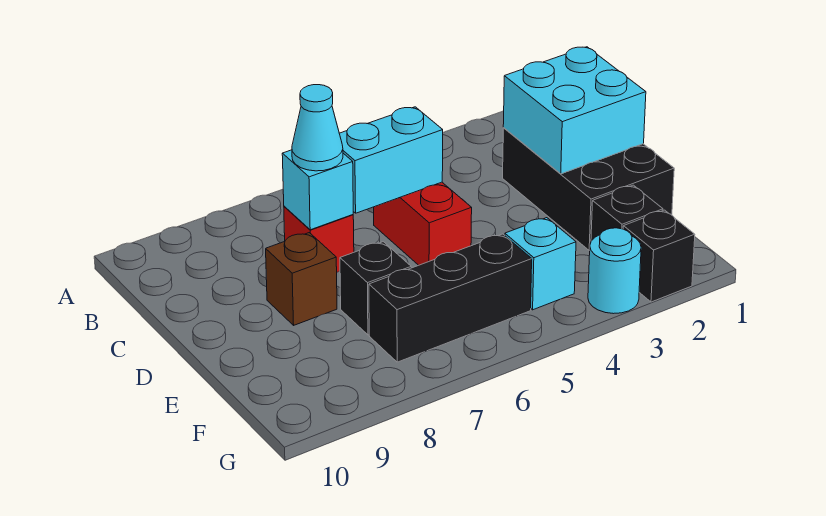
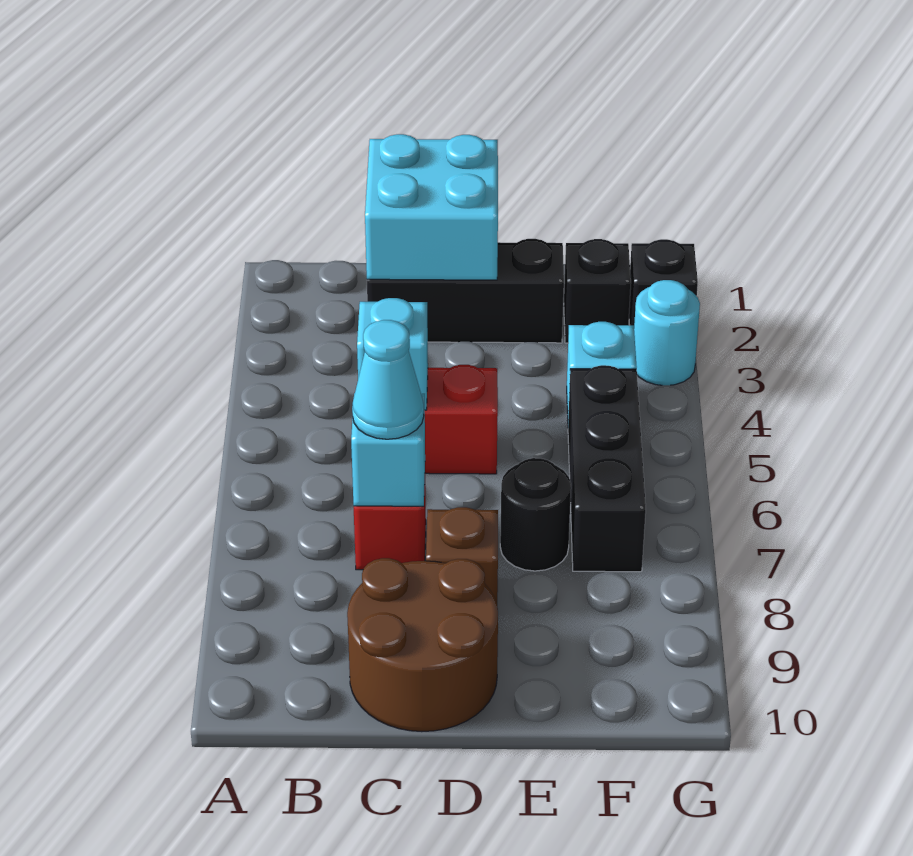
black 2x3 brick [503,128,674,250] -> black 1x3 brick [367,239,564,343]
cyan 1x2 brick [339,107,443,213] -> cyan 1x1 brick [357,298,428,410]
none -> brown 2x2 round brick [347,558,498,731]
black 1x1 brick [340,242,411,335] -> black 1x1 round brick [500,458,571,571]

